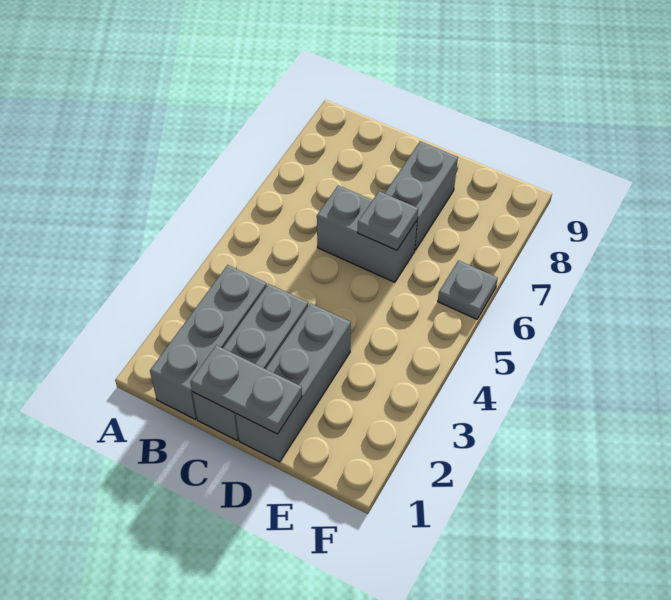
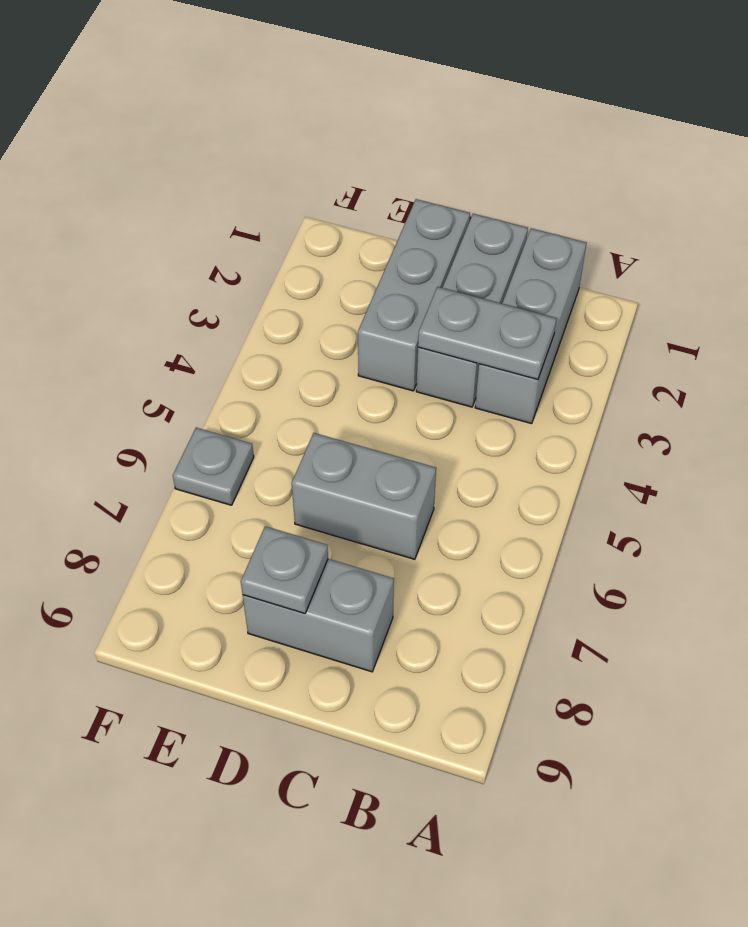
grey 1x2 plate [190,345,302,434] -> grey 1x2 plate moved to [418,287,557,380]
grey 1x1 plate [358,191,418,250] -> grey 1x1 plate moved to [241,526,328,613]
grey 1x2 brick [385,142,458,250] -> grey 1x2 brick turned to [243,559,394,672]

